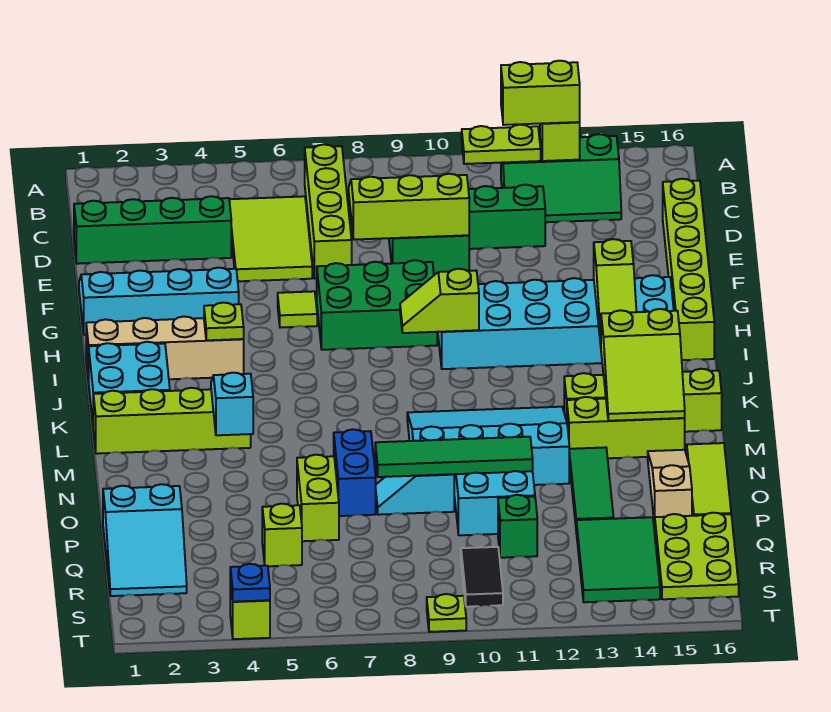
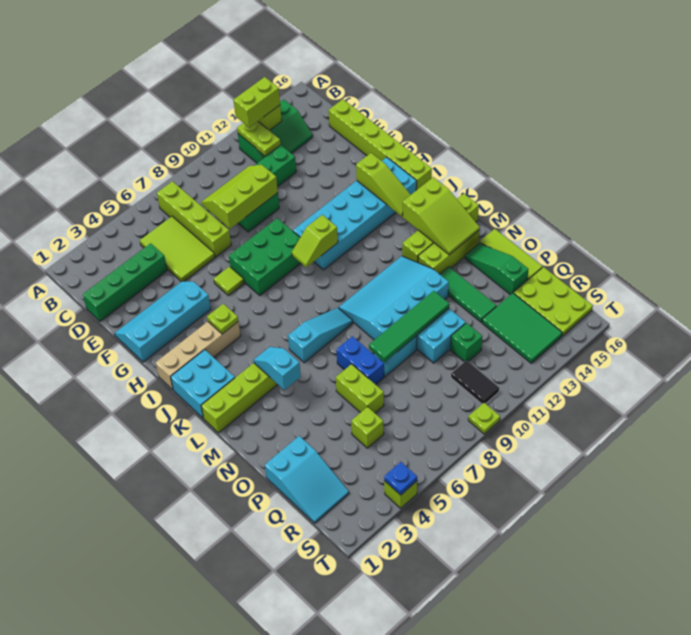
lime 1x2 plate [462,125,541,164] -> lime 1x2 plate turned to [237,121,280,156]
none -> cyan 1x3 slope [288,308,353,363]
tan 1x3 slope [648,450,692,526] -> green 1x3 slope [465,243,528,295]

